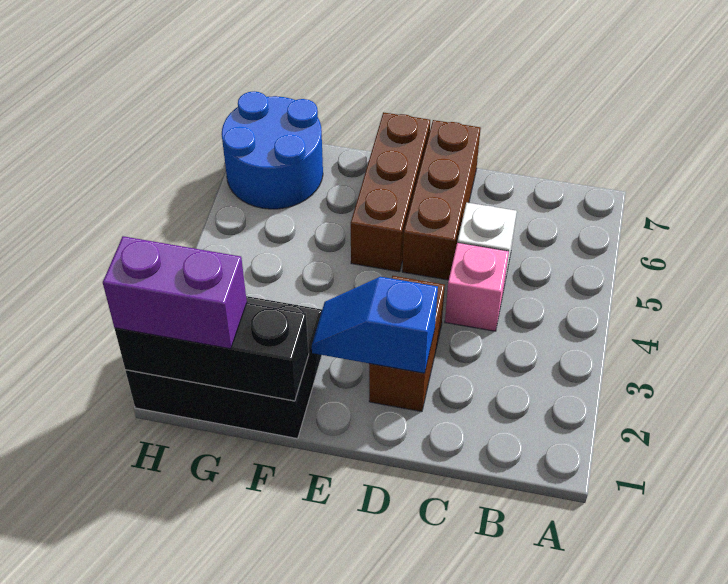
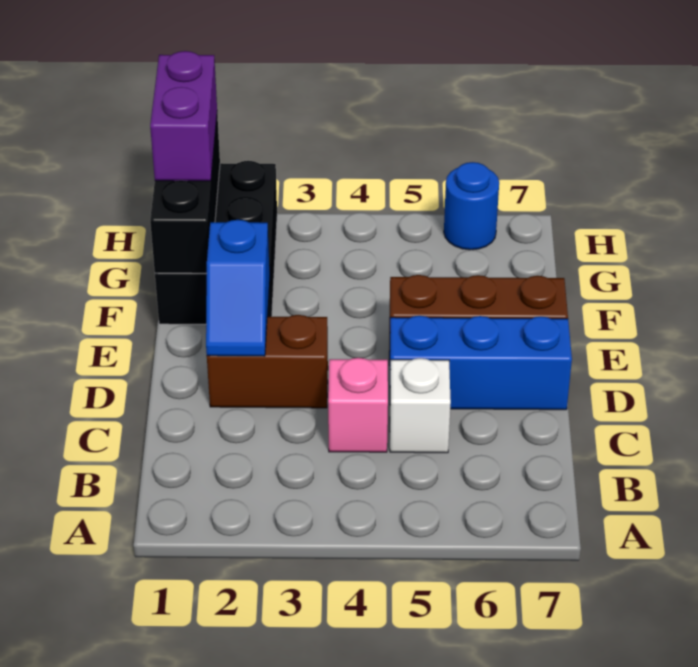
blue 1x2 slope [312,277,438,373] -> blue 1x2 slope turned to [206,220,269,356]
brown 1x3 brick [402,120,481,280] -> blue 1x3 brick [390,316,572,410]
blue 2x2 round brick [222,91,323,209] -> blue 1x1 round brick [444,162,499,250]

